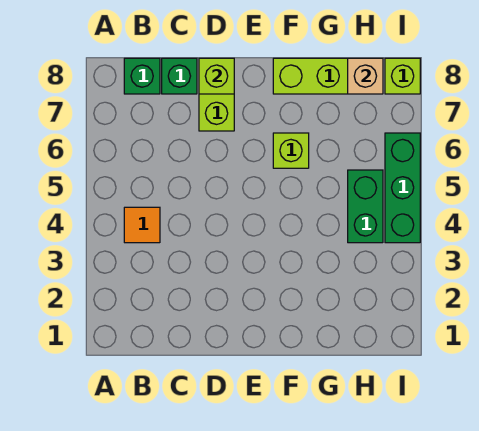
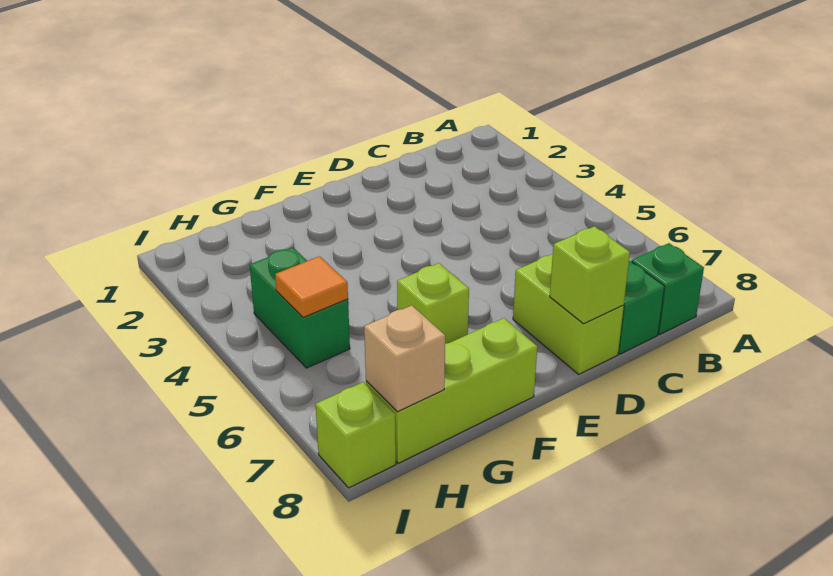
orange 1x1 tile [124,207,160,243] -> orange 1x1 tile moved to [275,256,348,318]
green 1x3 brick [385,133,420,243] -> none

